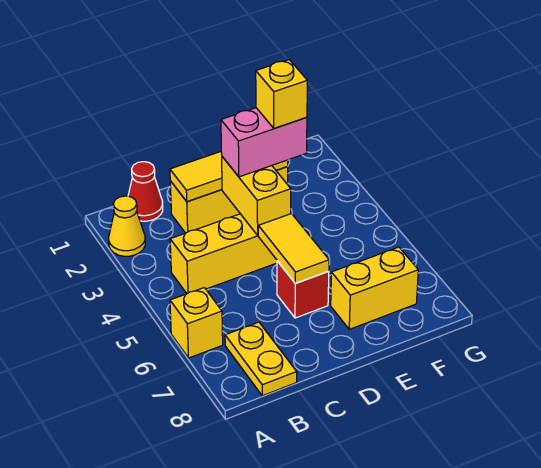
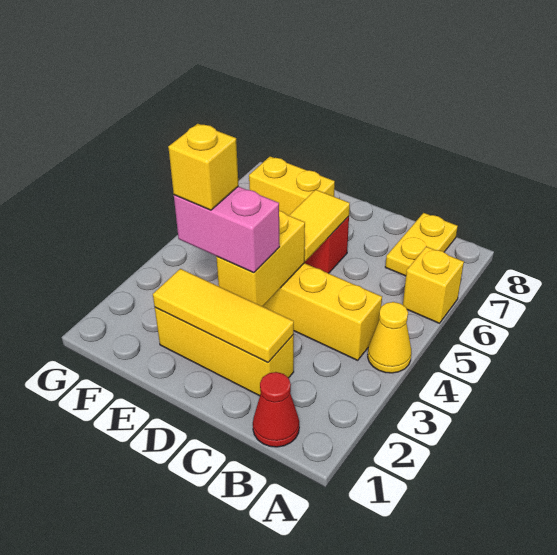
yellow 1x1 cone [109,196,145,256] -> yellow 1x1 cone moved to [368,302,411,373]

